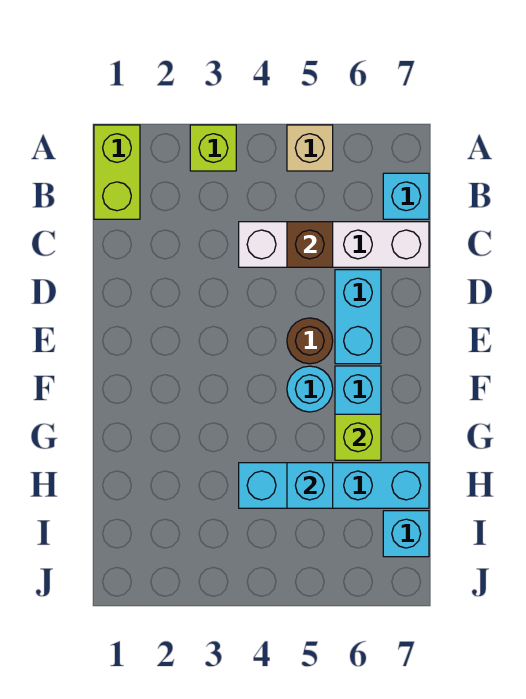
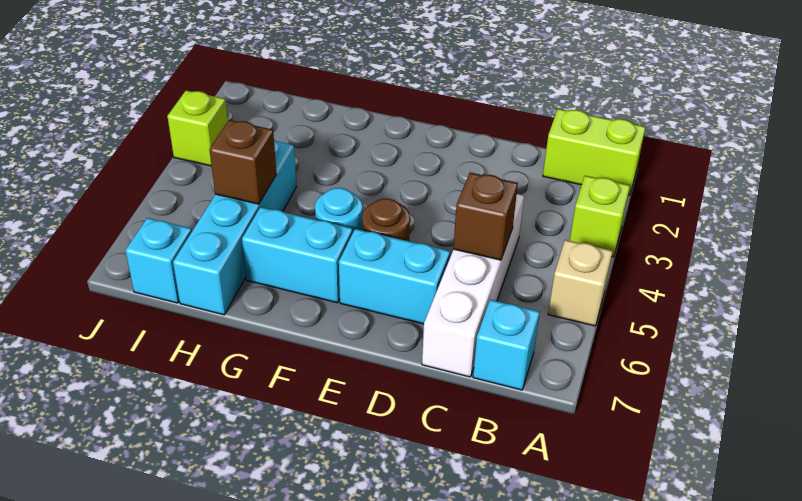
lime 1x1 brick [335,414,381,460] -> lime 1x1 brick moved to [167,90,228,166]
cyan 1x1 brick [287,463,333,508] -> brown 1x1 brick [210,120,277,204]

